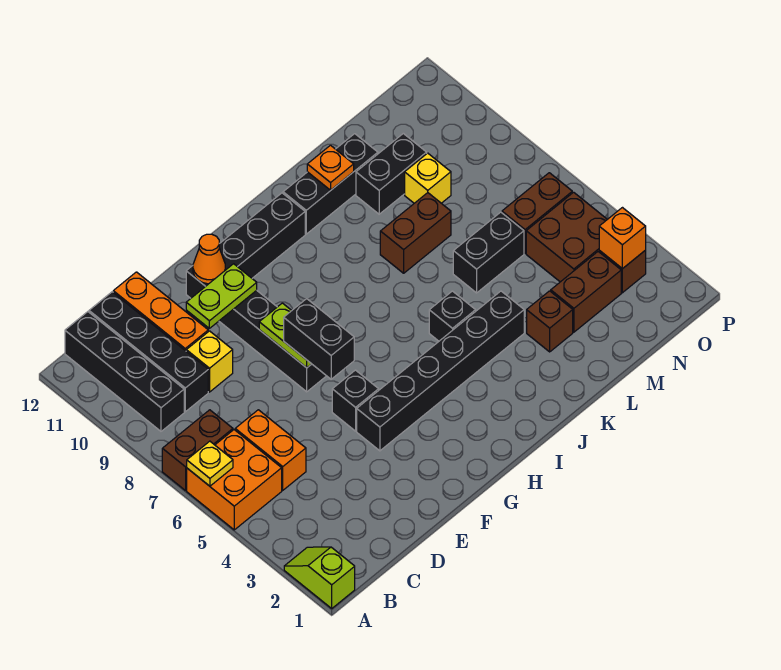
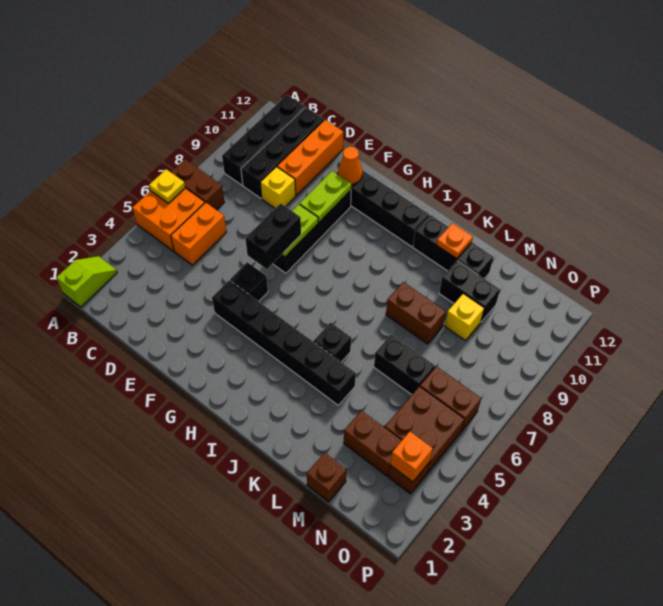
lime 1x2 plate [186,264,257,328] -> lime 1x2 plate turned to [300,171,351,222]
brown 1x1 brick [527,291,573,352] -> brown 1x1 brick moved to [307,453,346,502]

